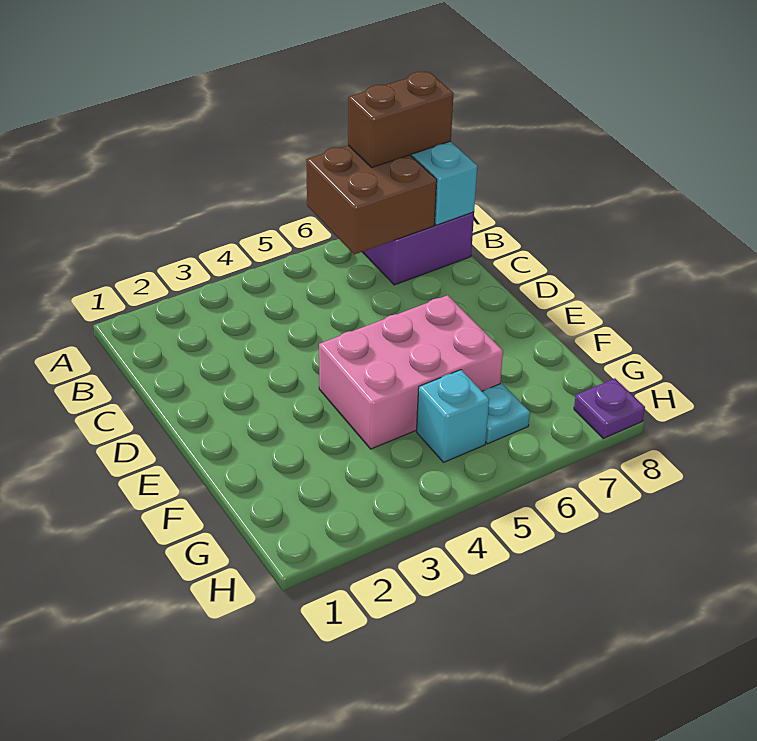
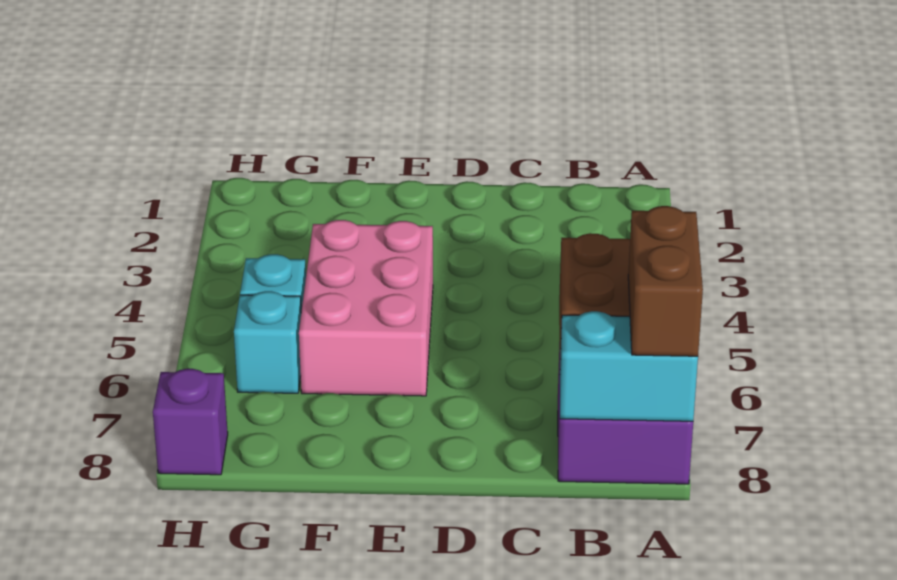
cyan 1x1 plate [482,383,530,444] -> cyan 1x1 brick [234,291,301,393]
purple 1x1 plate [574,378,645,438] -> purple 1x1 brick [153,369,228,475]

